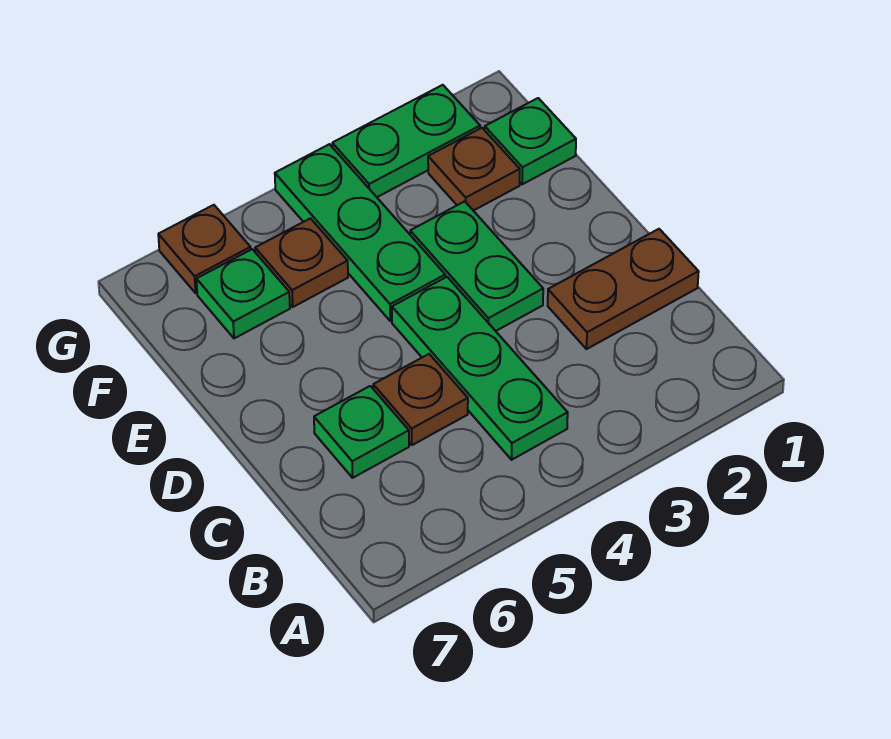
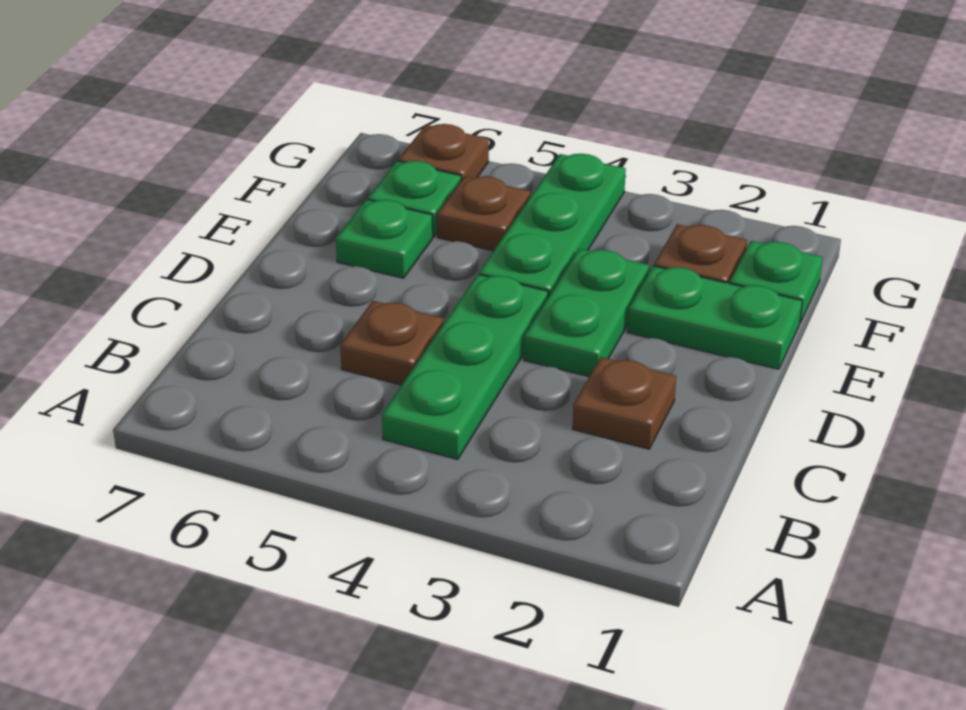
brown 1x2 plate [548,229,699,349] -> brown 1x1 plate [573,357,676,449]
green 1x1 plate [314,386,409,478] -> green 1x1 plate moved to [336,200,433,278]
green 1x2 plate [332,85,480,197] -> green 1x2 plate moved to [627,266,802,369]

